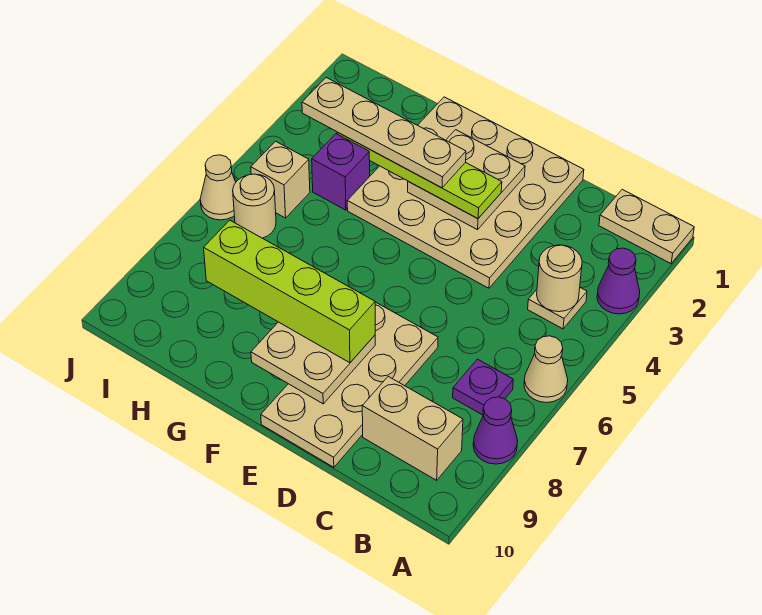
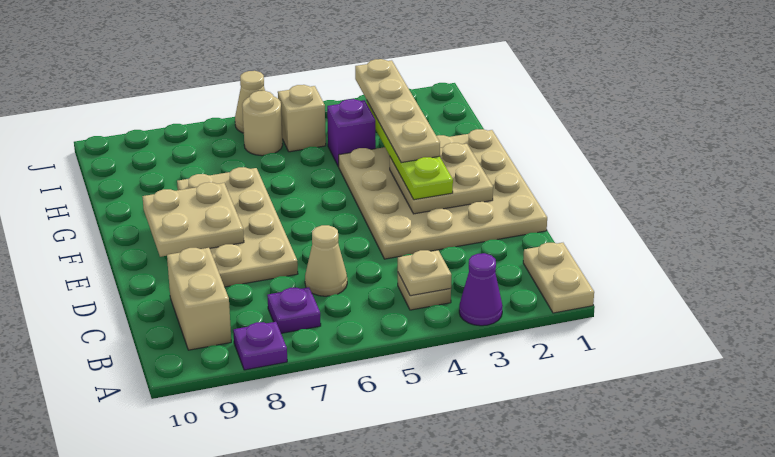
tan 1x1 cone [524,336,568,403] -> tan 1x1 cone moved to [305,225,347,296]
purple 1x1 cone [473,397,518,464] -> purple 1x1 plate [233,322,287,370]
tan 1x1 round brick [537,245,582,312] -> tan 1x1 plate [398,250,451,296]
tan 2x4 plate [261,302,438,467] -> tan 2x4 plate turned to [177,167,298,287]
lime 1x4 brick [204,220,375,363] -> none

